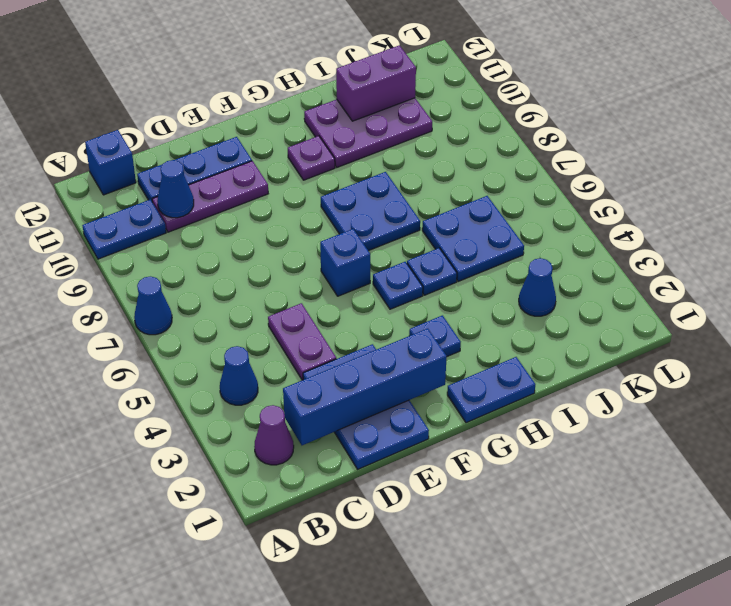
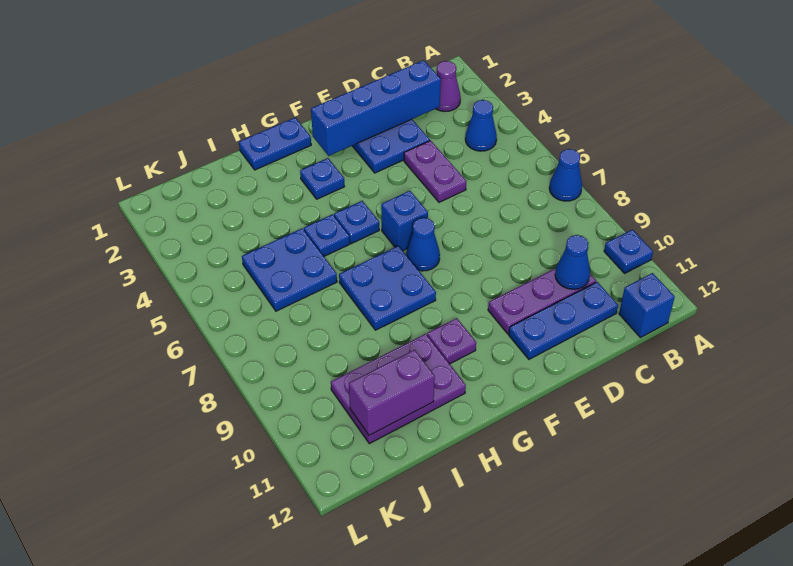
blue 1x2 plate [82,200,166,259] -> blue 1x1 plate [604,230,653,273]
blue 1x1 cone [519,258,556,316] -> blue 1x1 cone moved to [406,218,440,271]

